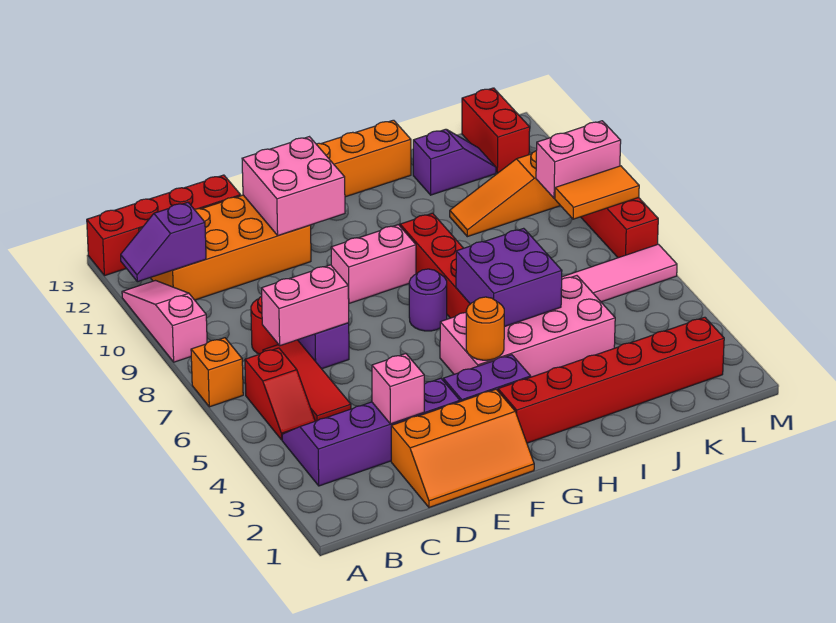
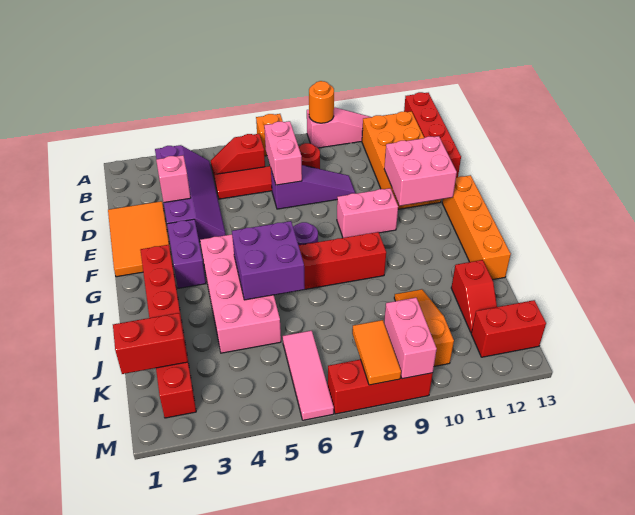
purple 1x2 slope [121,202,206,282] -> none
orange 2x3 slope [391,389,534,508] -> orange 2x3 tile [108,201,170,277]
pink 1x2 brick [331,225,416,303] -> pink 1x2 brick turned to [337,188,398,238]
orange 1x1 round brick [466,297,504,360] -> orange 1x1 round brick moved to [309,81,334,123]
purple 1x2 slope [413,129,496,195] -> red 1x2 slope [451,260,497,333]
none -> red 1x2 brick [113,313,188,374]

